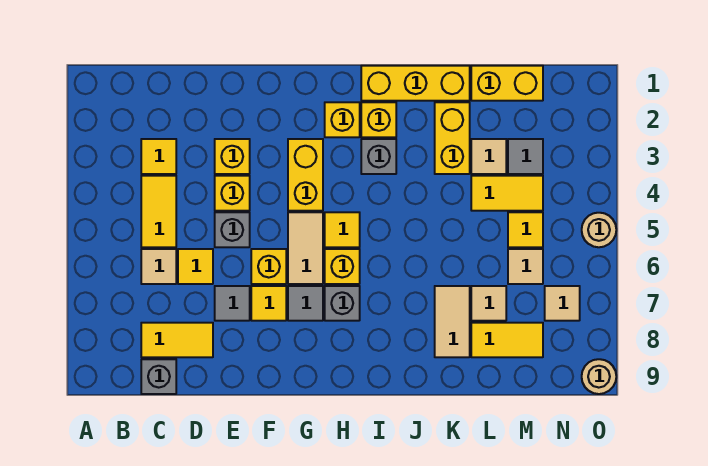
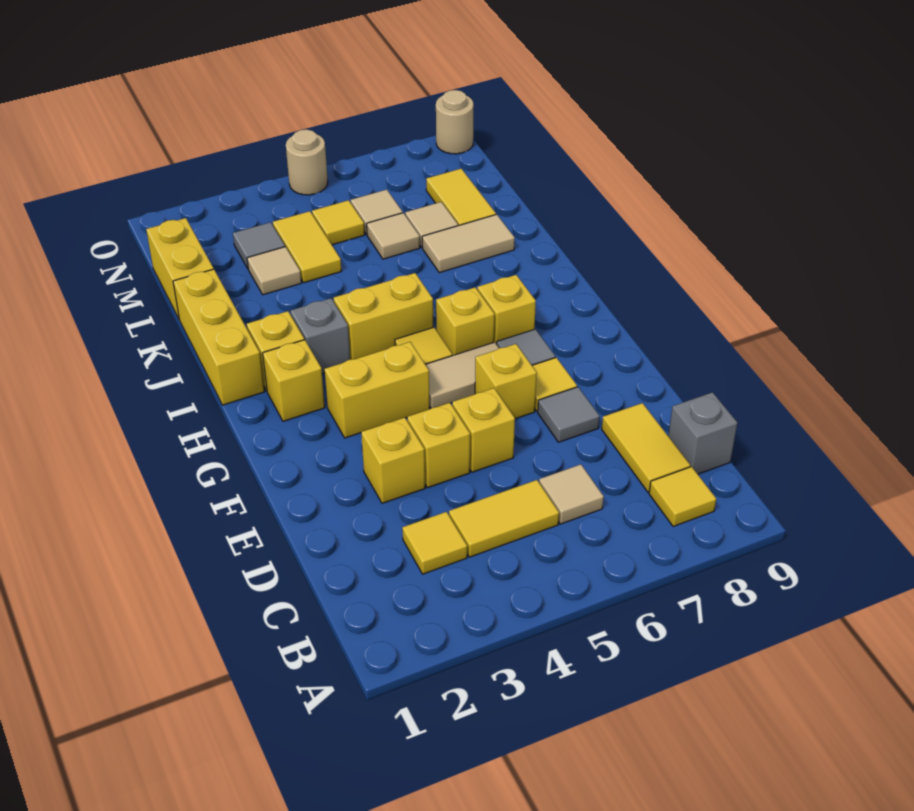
yellow 1x1 tile [178,249,213,284] -> yellow 1x1 tile moved to [649,467,716,527]
grey 1x1 brick [215,212,250,247] -> yellow 1x1 brick [452,388,515,472]
grey 1x1 brick [325,286,360,321] -> yellow 1x1 brick [477,275,536,344]
yellow 1x2 brick [435,102,470,174] -> yellow 1x2 brick moved to [333,273,433,360]
tan 1x1 tile [545,286,580,321] -> tan 1x1 tile moved to [367,213,420,259]

